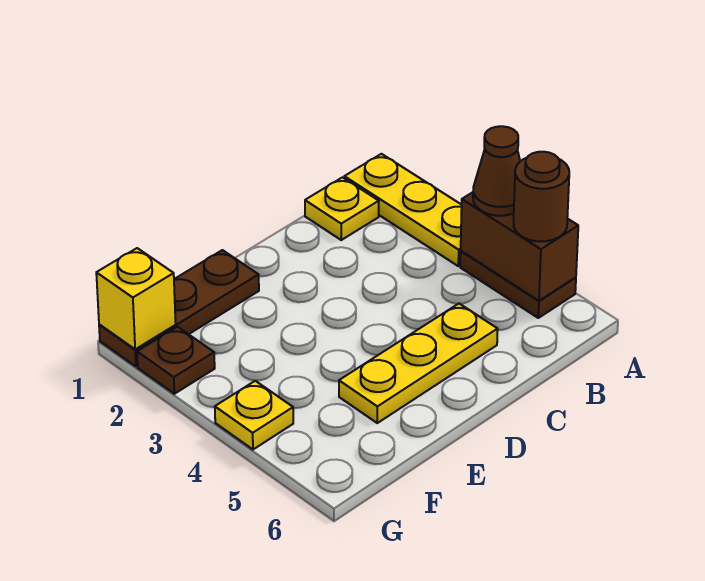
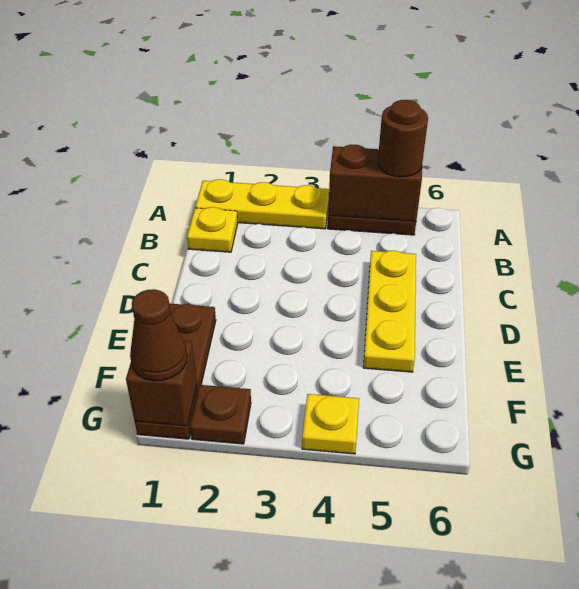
brown 1x1 cone [473,126,520,216] -> brown 1x1 cone moved to [130,289,187,381]
yellow 1x1 brick [96,248,176,349] -> brown 1x1 brick [126,341,197,426]

